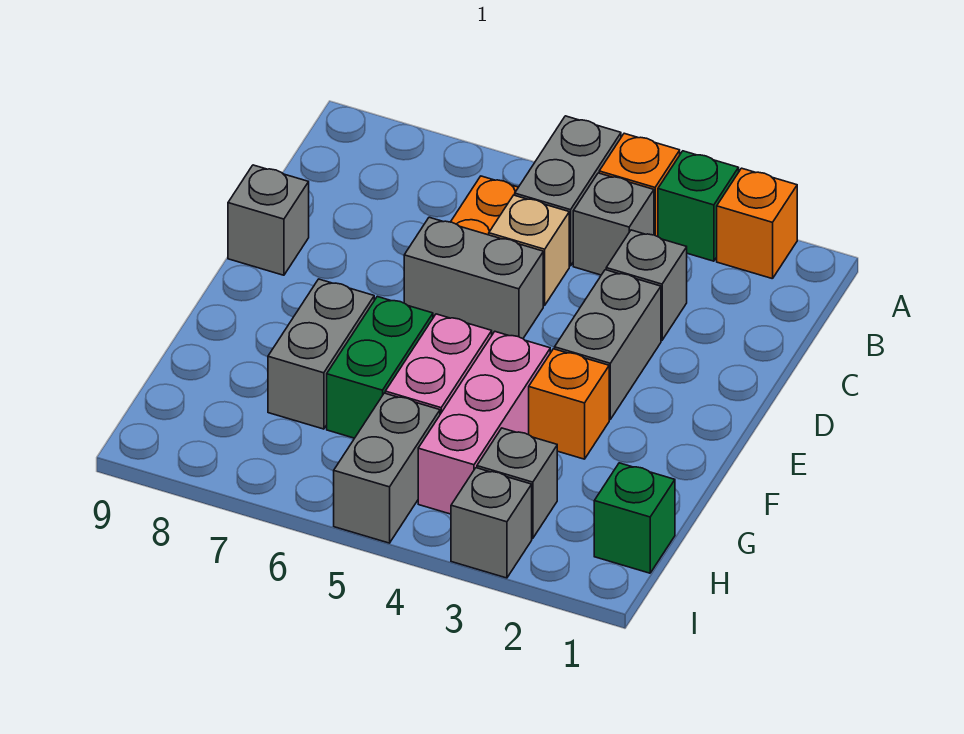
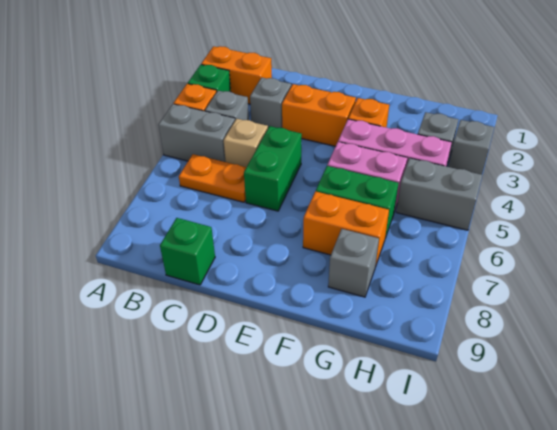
orange 1x1 brick [717,168,797,279] -> orange 1x2 brick [201,46,272,104]
grey 1x2 brick [555,270,661,419] -> orange 1x2 brick [282,84,356,146]
grey 1x2 brick [404,217,543,339] -> green 1x2 brick [244,126,302,211]
grey 1x1 brick [228,165,309,275] -> grey 1x1 brick moved to [328,229,379,297]
grey 1x2 brick [268,279,374,429] -> orange 1x2 brick [303,191,389,267]
green 1x1 brick [594,463,675,573] -> green 1x1 brick moved to [160,218,215,285]

